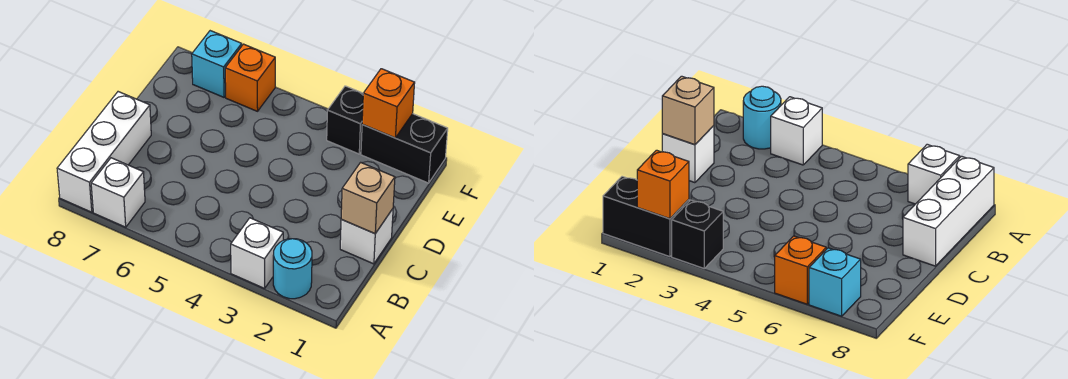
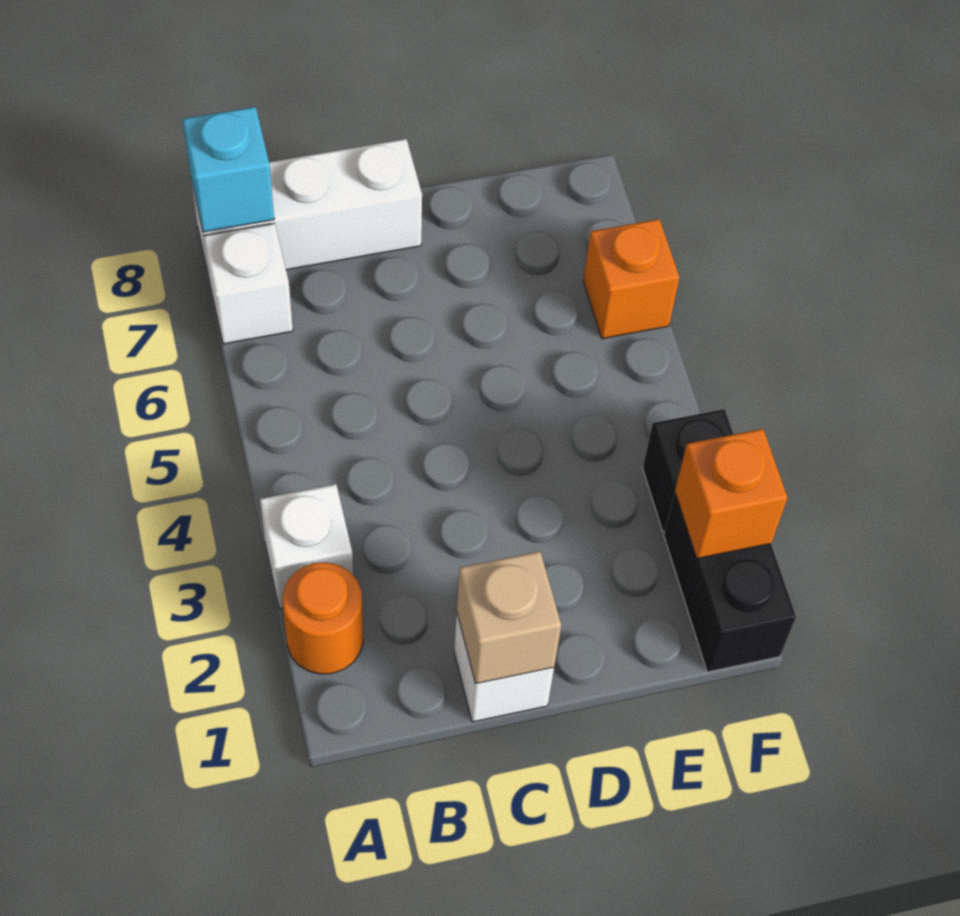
cyan 1x1 round brick [273,239,312,299] -> orange 1x1 round brick [283,562,363,674]
cyan 1x1 brick [192,31,242,97] -> cyan 1x1 brick moved to [183,107,274,232]

